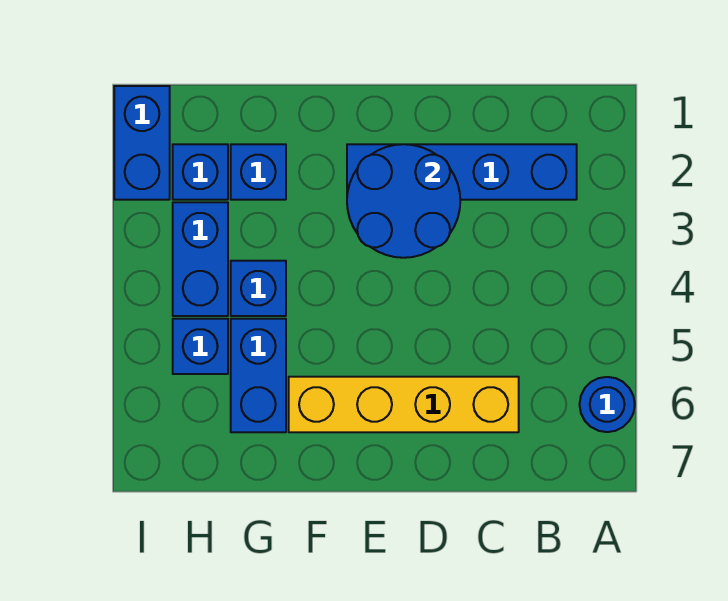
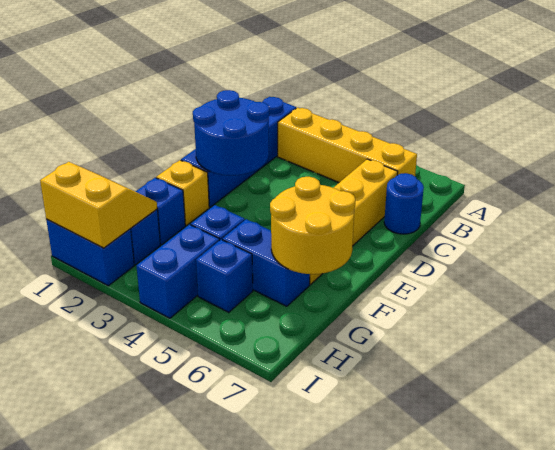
blue 1x1 round brick [580,377,635,432] -> blue 1x1 round brick moved to [384,173,424,234]
none -> yellow 1x4 brick [278,108,417,183]
none -> yellow 1x1 brick [156,160,209,226]
none -> yellow 2x2 round brick [270,177,355,274]
none -> yellow 2x2 slope [40,162,157,248]
blue 1x2 brick [173,202,228,316] -> blue 1x2 brick turned to [136,225,220,318]

